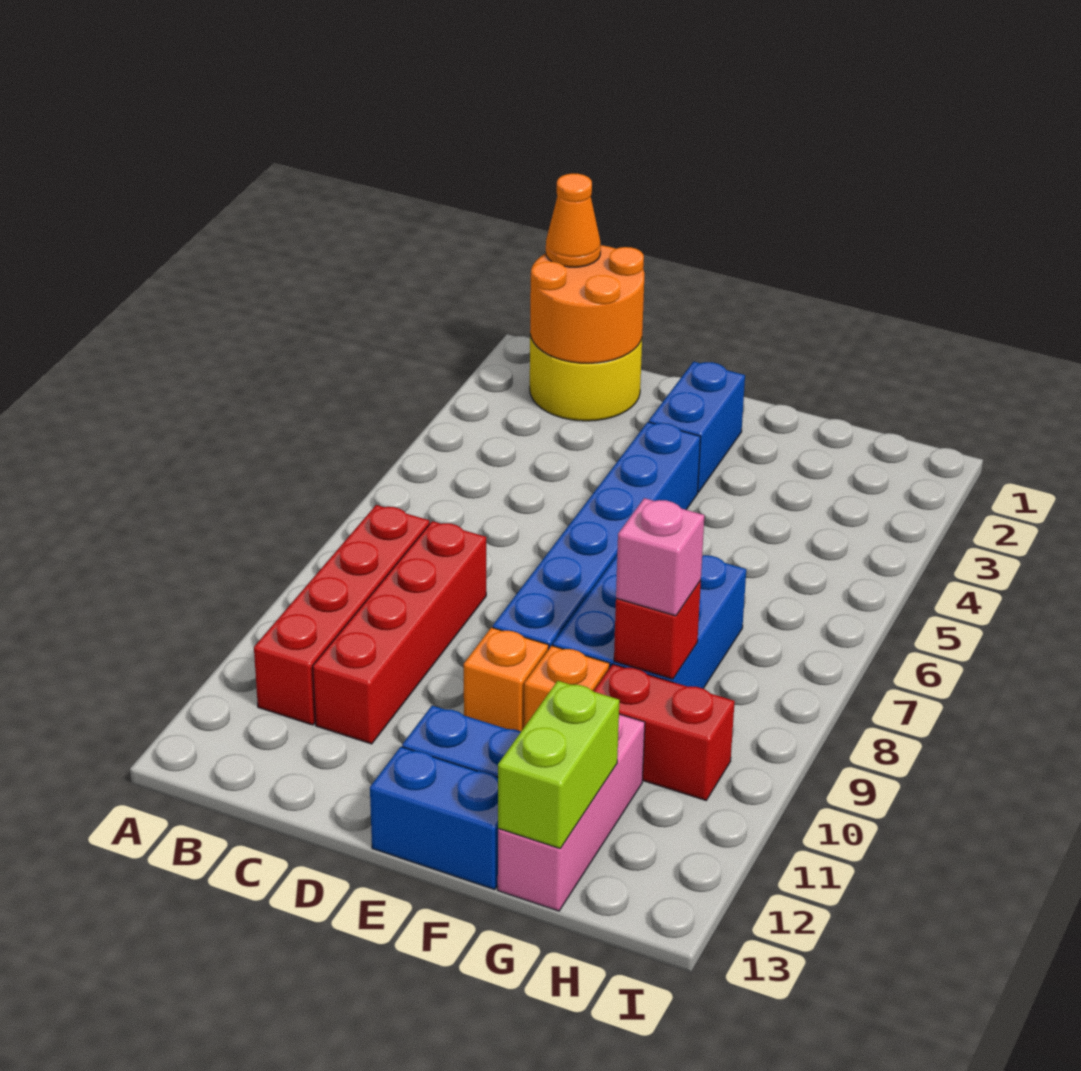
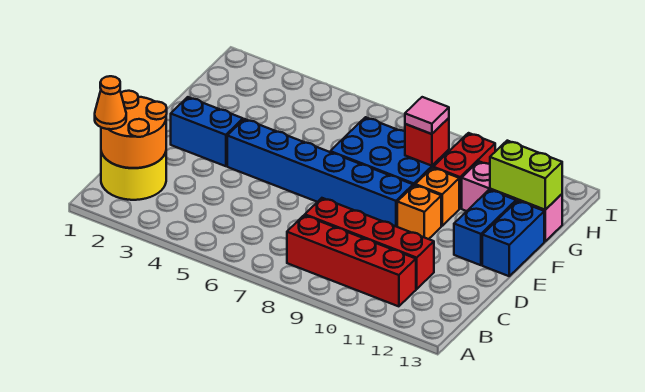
pink 1x1 brick [616,498,704,616] -> pink 1x1 tile [405,97,449,134]

